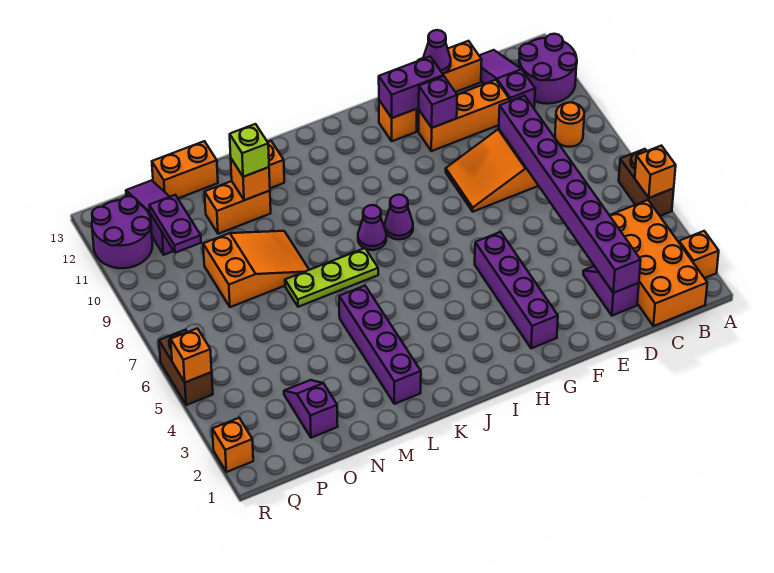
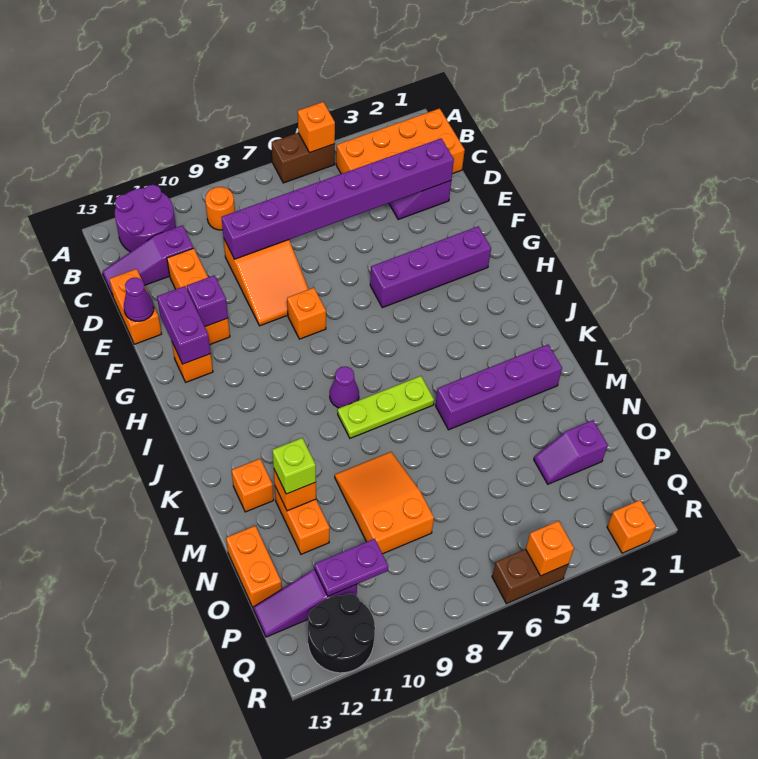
orange 1x1 brick [679,231,719,278] -> orange 1x1 brick moved to [287,288,326,339]
purple 1x1 cone [385,195,413,239] -> none
lime 1x3 plate [285,248,378,307] -> lime 1x3 plate turned to [338,376,434,438]
purple 2x2 round brick [92,196,153,268] -> black 2x2 round brick [308,594,375,673]

